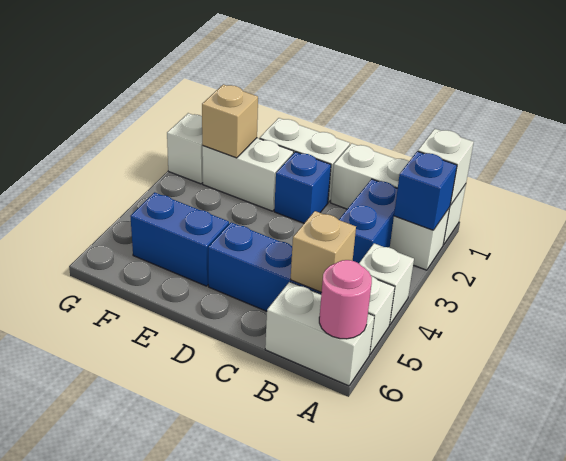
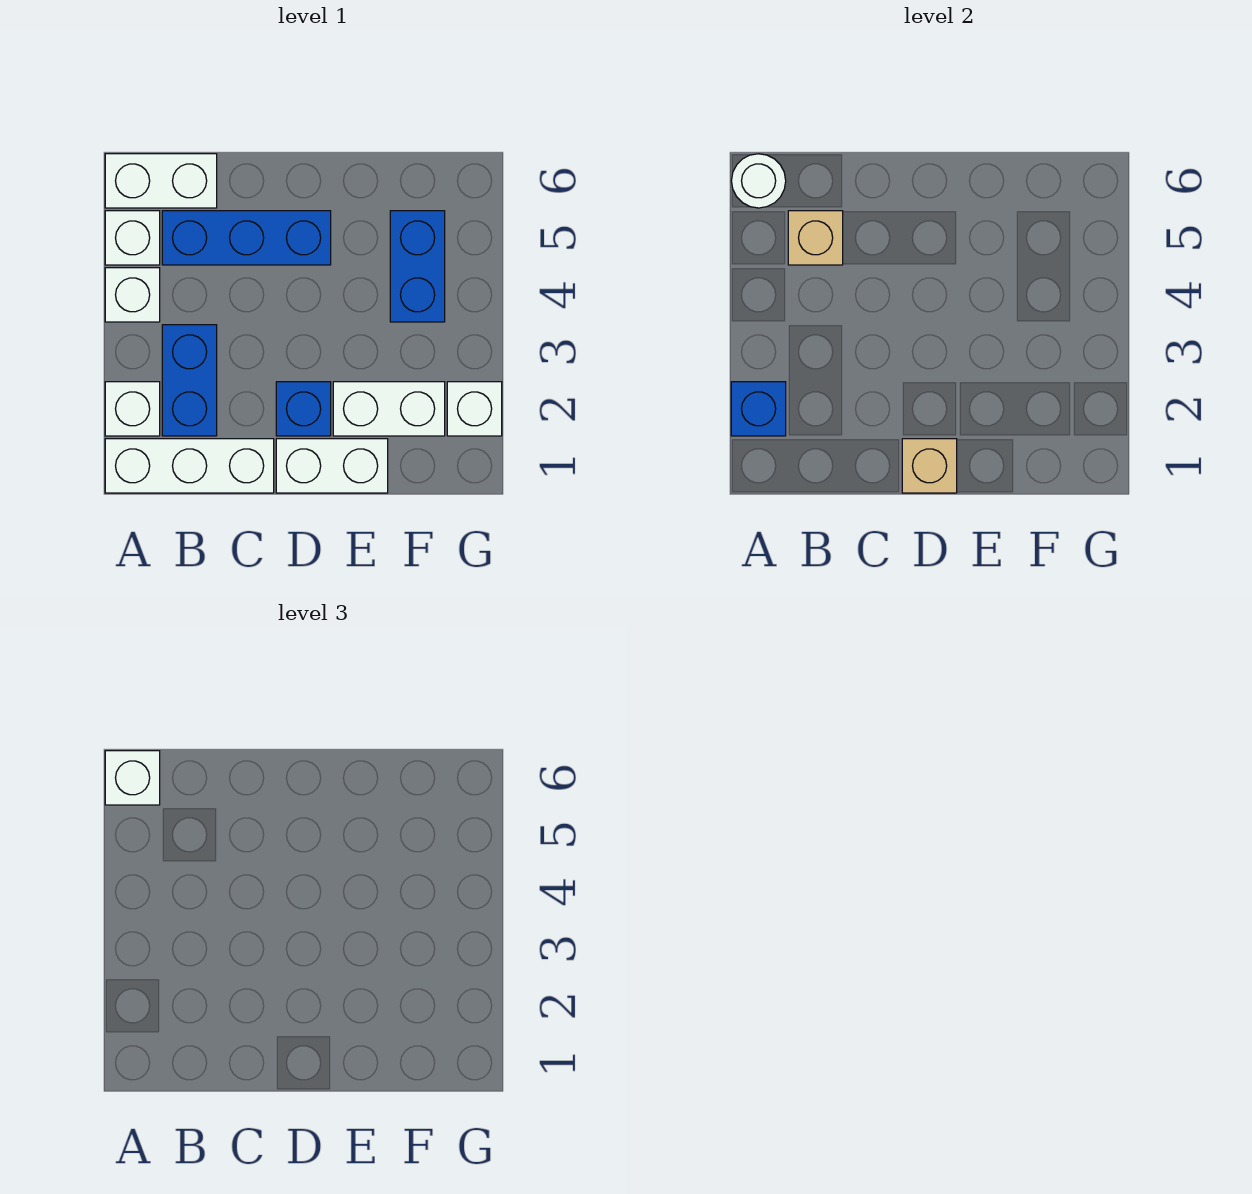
white 1x1 brick [418,129,474,205] -> white 1x1 brick moved to [105,751,160,805]
pink 1x1 round brick [319,260,372,339] -> white 1x1 round brick [732,154,786,208]
blue 1x2 brick [130,192,229,286] -> blue 1x2 brick turned to [390,211,445,322]
tan 1x1 brick [202,84,258,158] -> tan 1x1 brick moved to [902,439,957,493]

